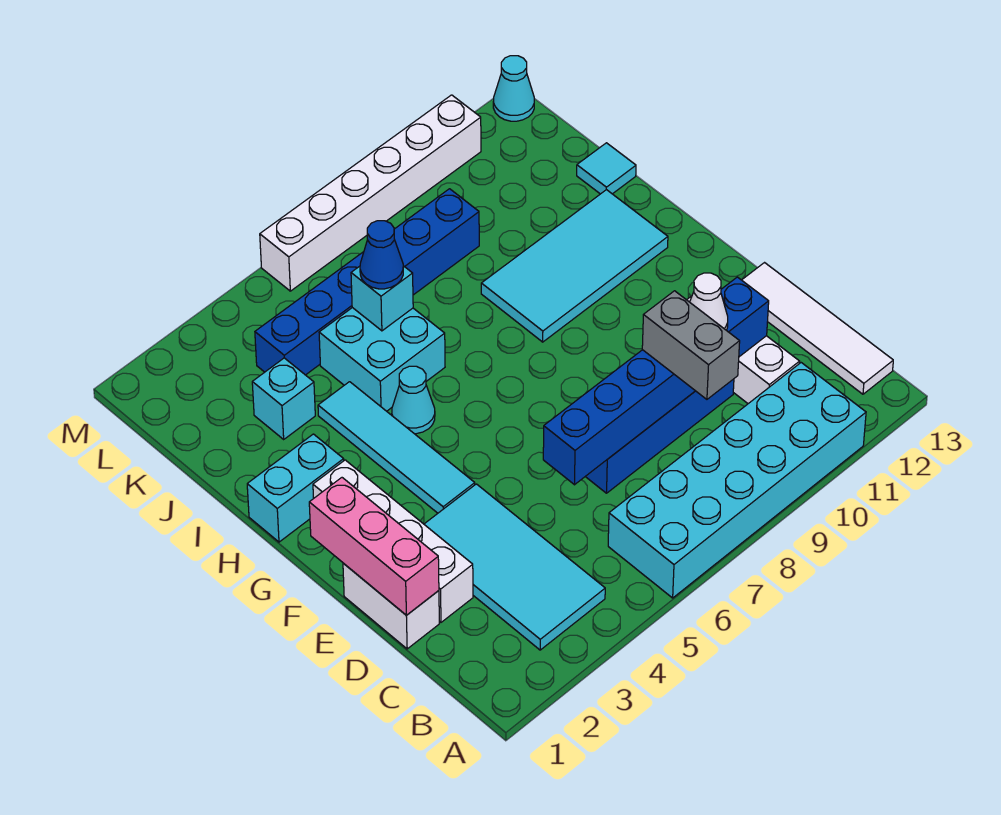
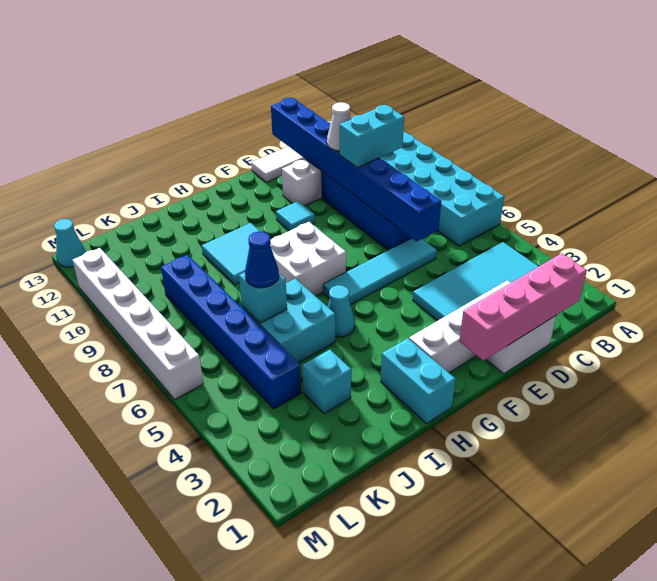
grey 1x2 brick [642,291,740,399] -> cyan 1x2 brick [340,105,404,168]
pink 1x3 brick [309,478,439,615] -> pink 1x4 brick [459,253,587,361]
blue 1x6 brick [543,277,769,485] -> blue 1x8 brick [271,98,441,242]
cyan 1x4 tile [318,382,475,513] -> cyan 1x4 tile moved to [323,238,437,305]
none -> white 2x2 brick [270,222,346,296]
cyan 2x4 tile [481,190,668,342] -> cyan 2x2 tile [202,223,261,285]
cyan 1x1 tile [577,143,636,194] -> cyan 1x1 tile moved to [276,201,315,231]

